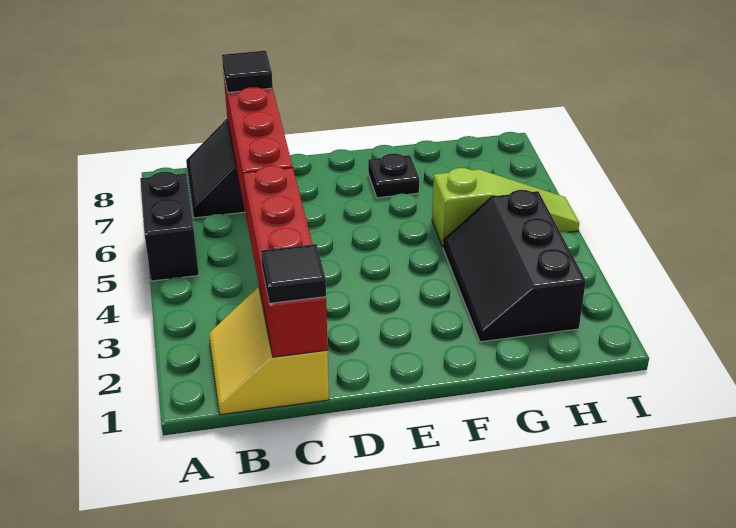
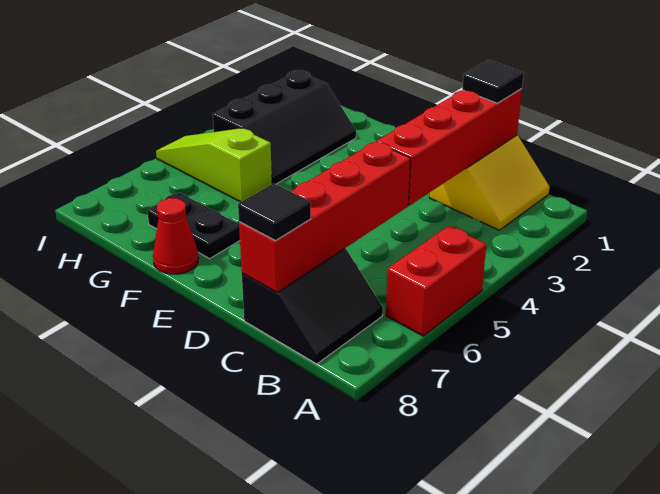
black 1x2 brick [140,172,199,281] -> red 1x2 brick [386,226,486,336]
black 1x1 plate [368,153,419,198] -> black 1x2 plate [147,193,240,259]
none -> red 1x1 cone [153,198,199,274]

